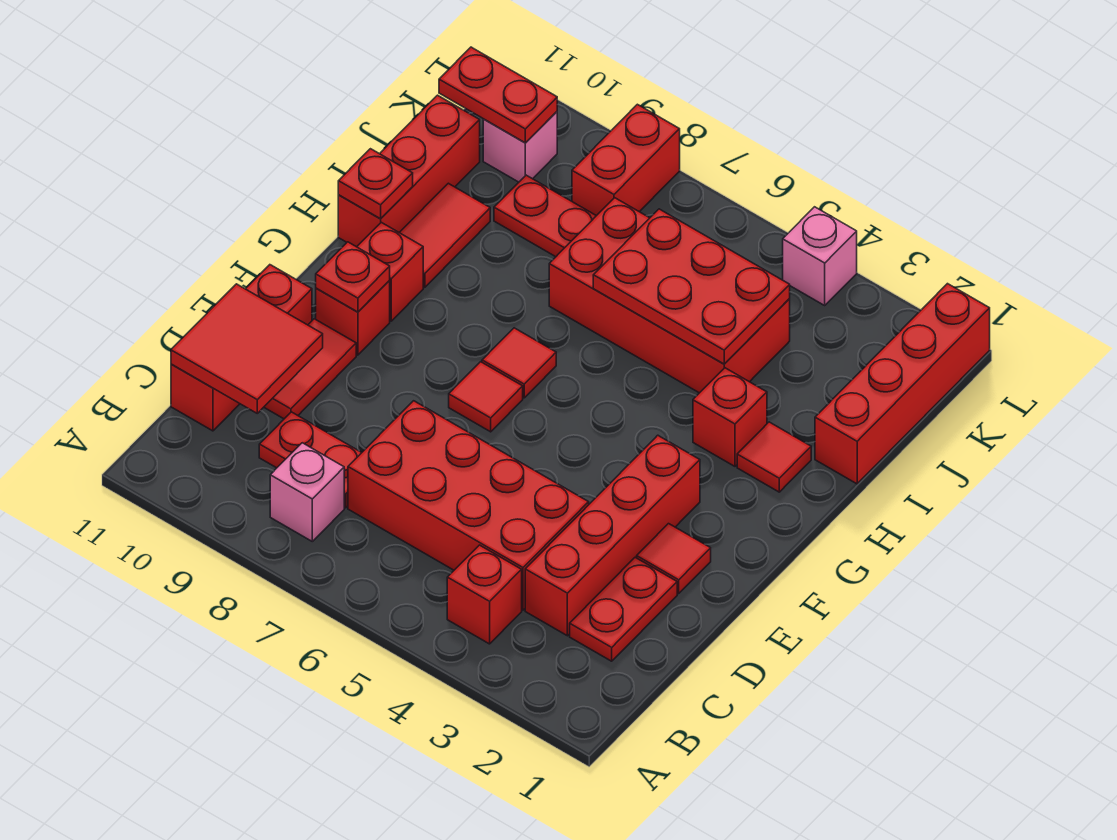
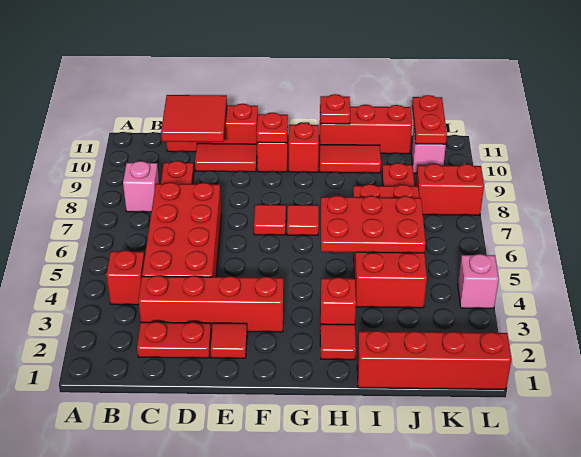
red 2x3 plate [593,209,790,364] -> red 2x3 plate turned to [321,196,426,253]

